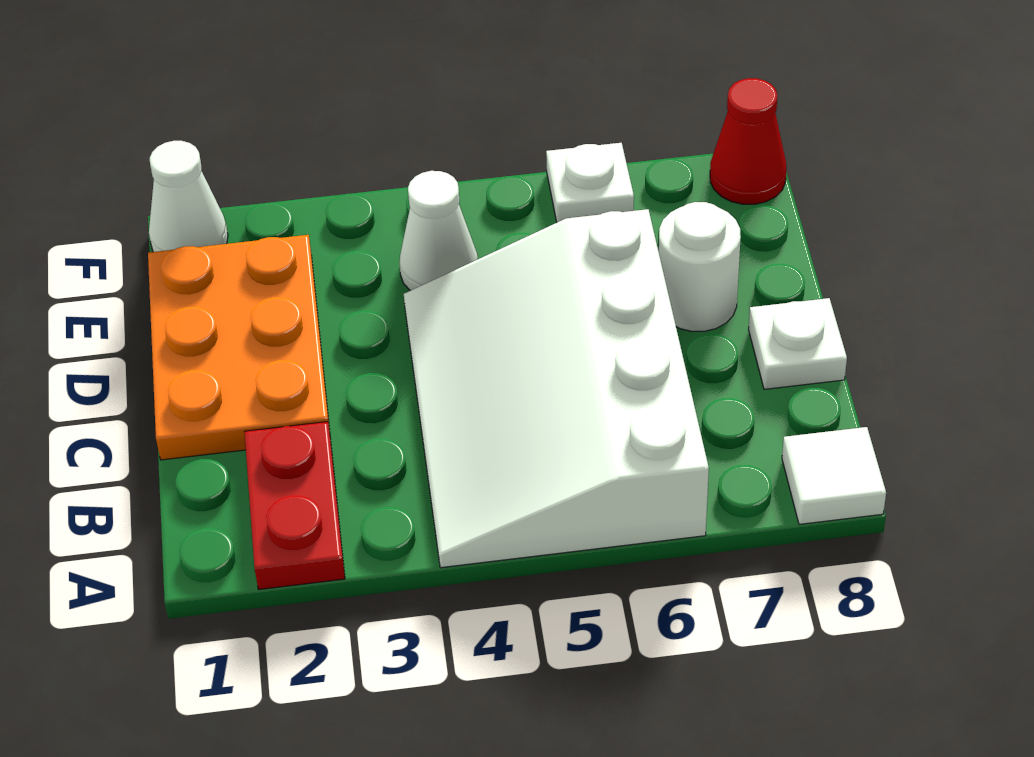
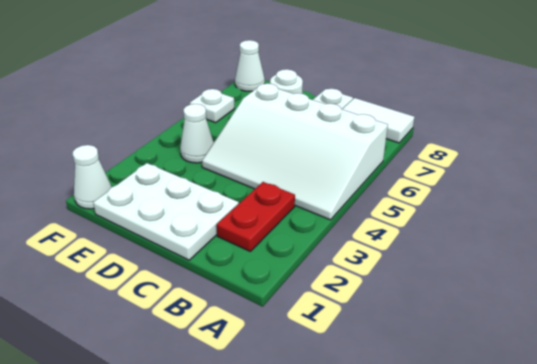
red 1x2 plate [244,422,345,589] -> red 1x2 plate turned to [217,182,295,251]
white 1x1 tile [782,427,886,524] -> white 1x2 tile [342,98,414,143]
orange 2x3 plate [148,235,330,460] -> white 2x3 plate [93,163,239,260]
red 1x1 cone [710,78,786,204] -> white 1x1 cone [235,40,265,91]

